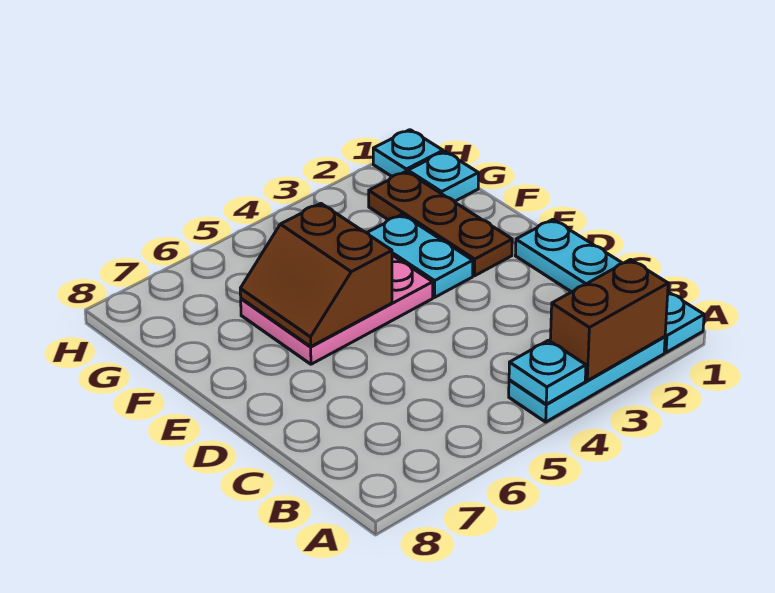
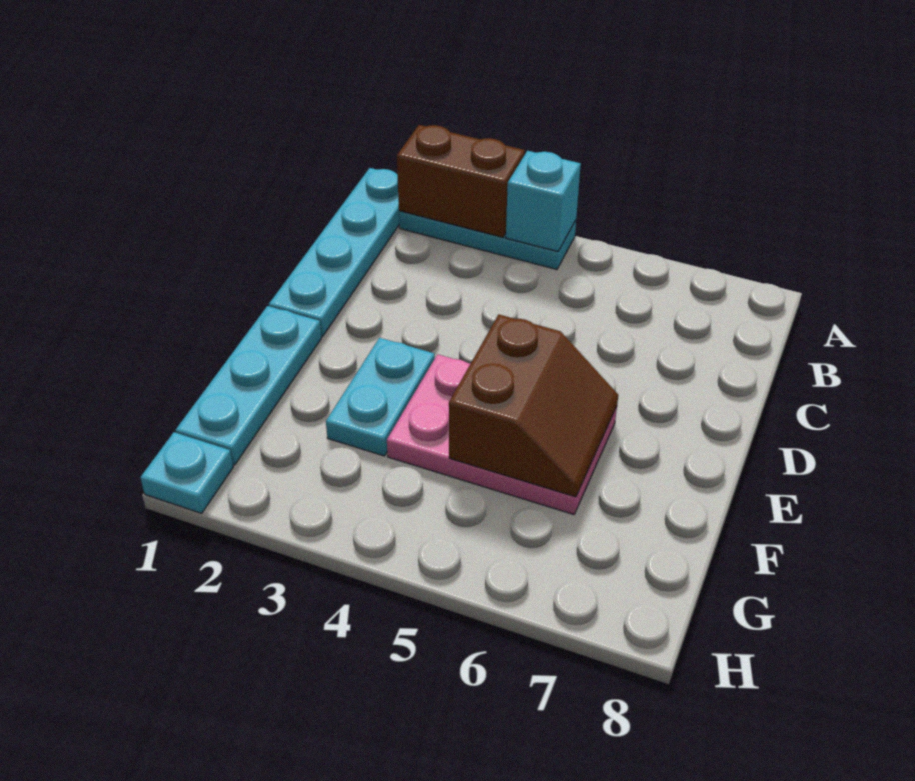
cyan 1x1 plate [509,340,586,404] -> cyan 1x1 brick [506,151,581,252]
brown 1x3 plate [369,171,512,276] -> none
cyan 1x1 plate [408,152,478,202] -> cyan 1x3 plate [175,306,322,465]

